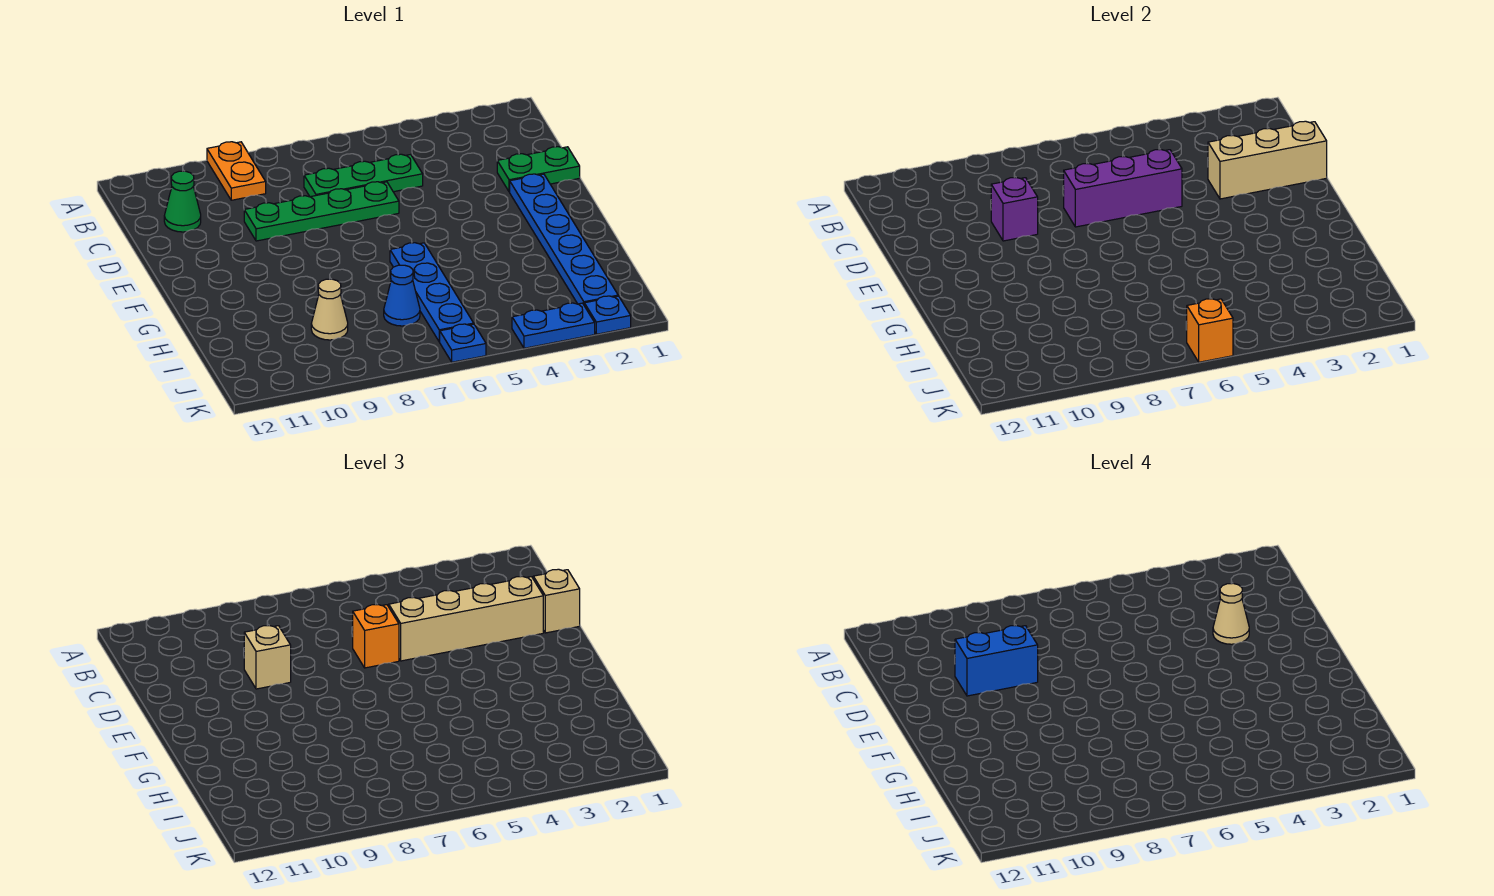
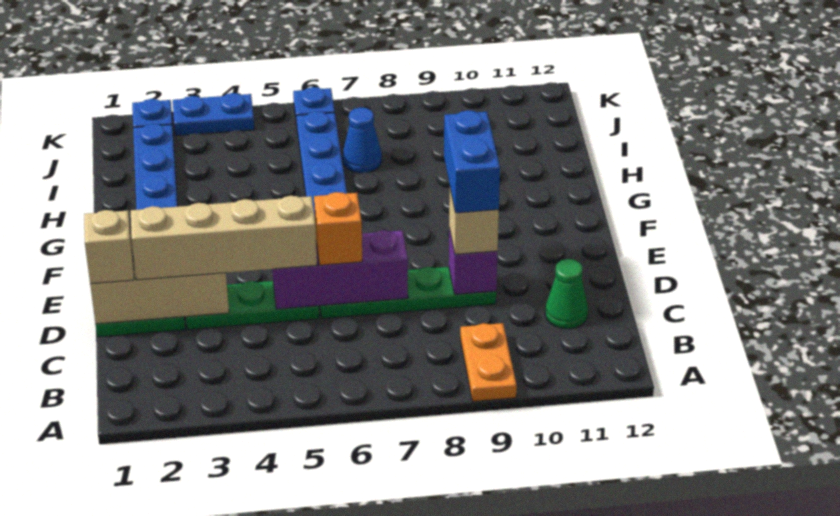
green 1x3 plate [304,154,423,197] -> green 1x3 plate moved to [186,281,319,329]
tan 1x1 cone [1213,583,1249,644] -> none
blue 1x2 brick [955,626,1038,696] -> blue 1x2 brick turned to [444,110,500,213]
tan 1x1 cone [311,279,348,340] -> none
orange 1x1 brick [1186,299,1233,362] -> none

